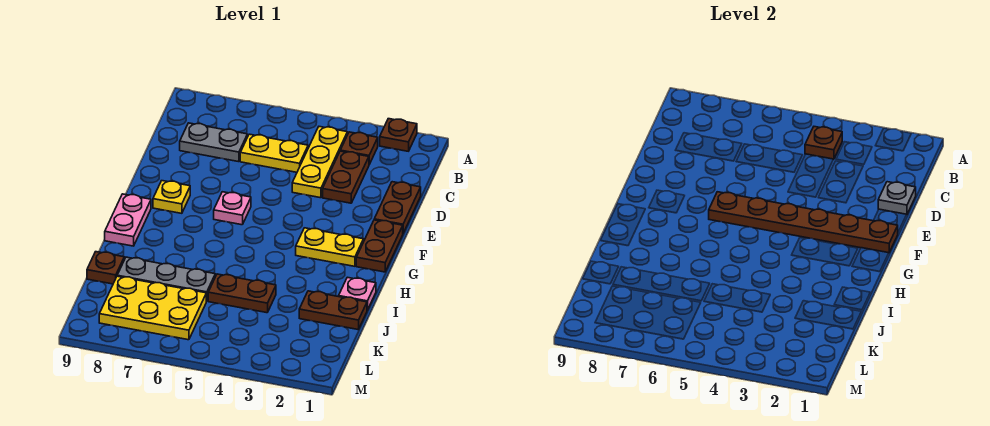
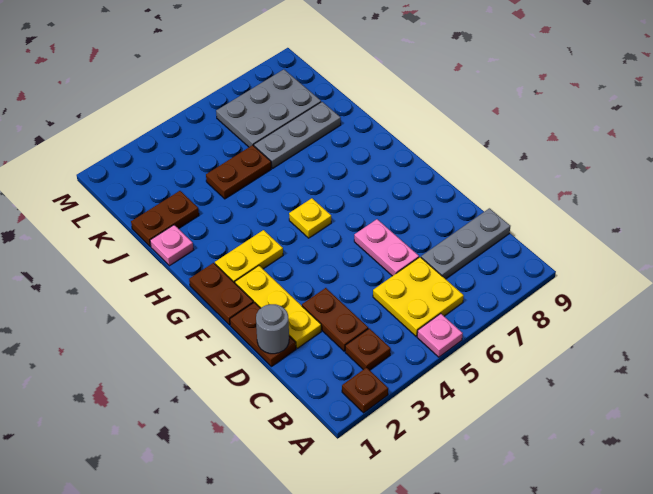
yellow 1x3 plate [292,127,347,198] -> yellow 1x3 plate moved to [235,266,321,349]
brown 1x1 plate [805,127,842,159] -> none
yellow 1x2 plate [240,134,308,172] -> yellow 2x2 plate [373,257,464,336]
grey 1x2 plate [180,123,247,162] -> grey 1x3 plate [421,208,510,279]
grey 1x1 plate [878,182,916,215] -> grey 1x1 round brick [256,304,289,354]
brown 1x6 plate [709,192,898,253] -> none
pink 1x1 plate [214,192,251,225] -> pink 1x1 plate moved to [417,314,463,357]
yellow 1x1 plate [153,181,190,213] -> yellow 1x1 plate moved to [289,198,331,238]
pink 1x2 plate [105,194,151,246] -> pink 1x2 plate moved to [354,219,419,276]
brown 1x1 plate [87,252,124,284] -> none
yellow 2x3 plate [99,276,206,340] -> grey 2x3 plate [216,69,321,147]

